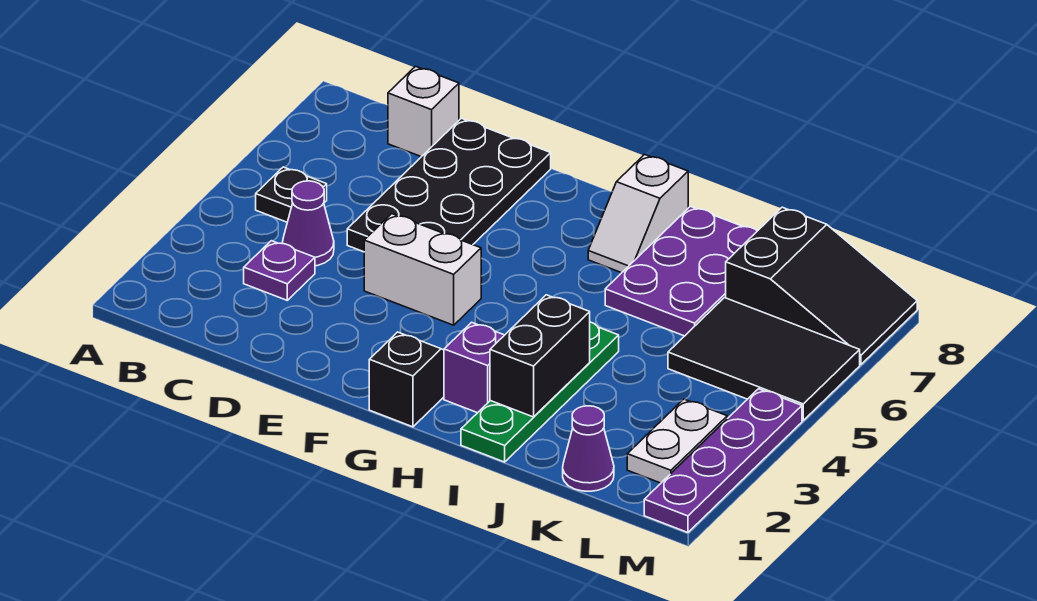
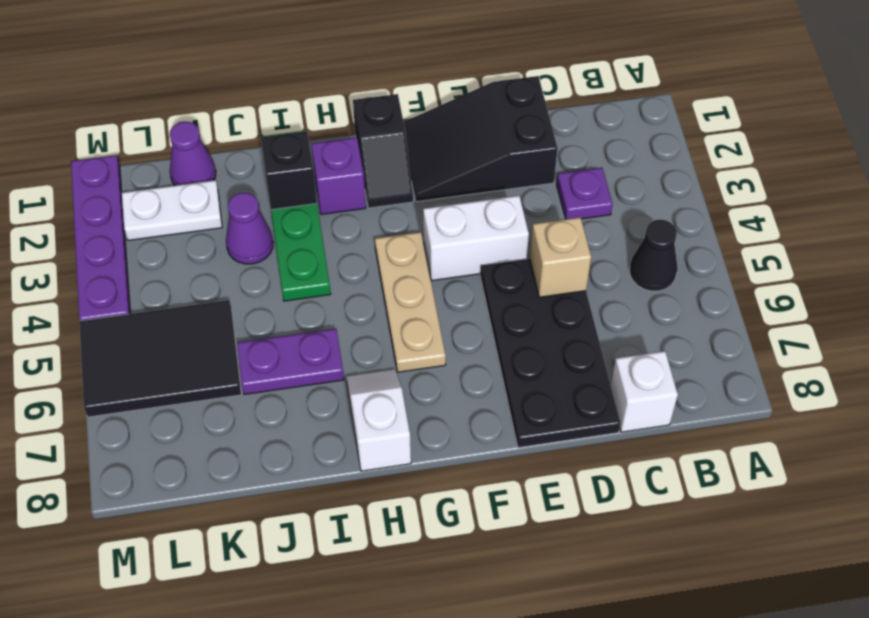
black 1x1 plate [256,167,327,222] -> black 1x1 cone [630,220,678,291]
purple 1x1 cone [282,181,334,266] -> purple 1x1 cone moved to [226,193,273,264]
none -> tan 1x1 brick [530,217,591,297]
none -> tan 1x3 plate [375,232,446,372]
black 1x2 brick [490,295,590,417] -> black 1x1 brick [261,131,317,210]
purple 2x3 plate [605,206,757,336] -> purple 1x2 plate [237,329,344,394]
black 2x3 slope [726,207,917,365] -> black 2x3 slope moved to [404,76,558,202]
white 1x2 plate [627,399,727,483] -> white 1x2 plate turned to [122,180,222,240]

